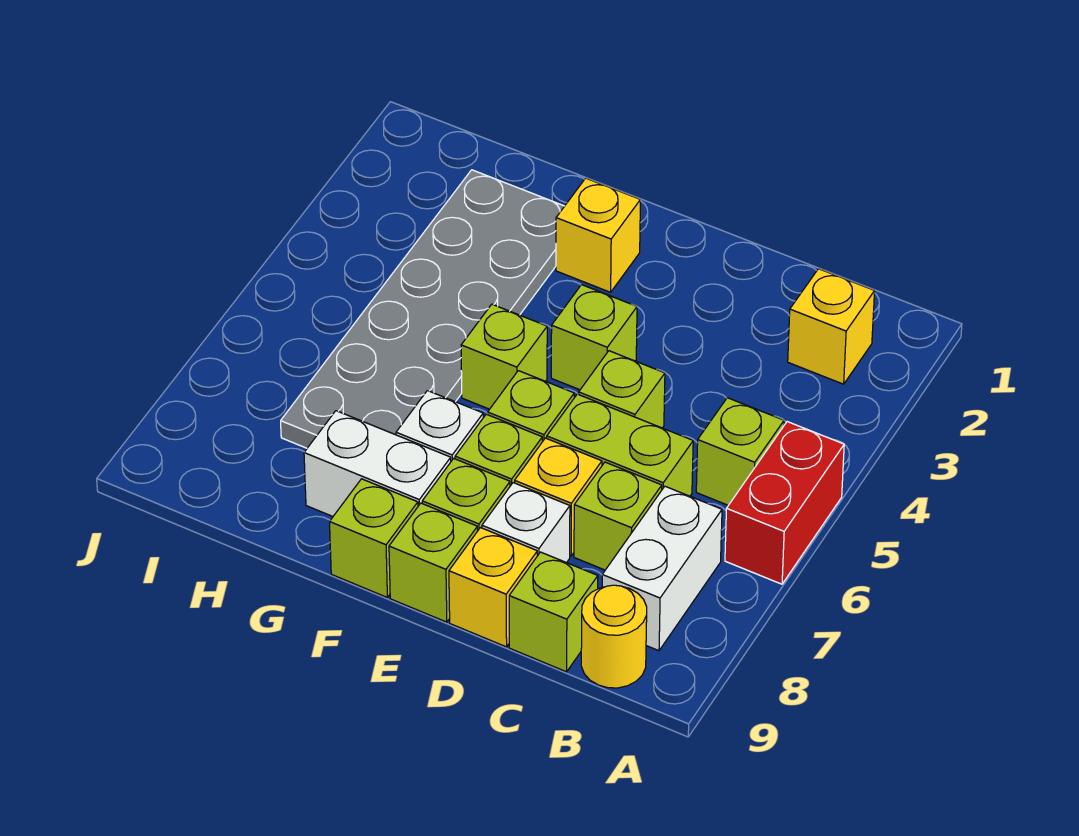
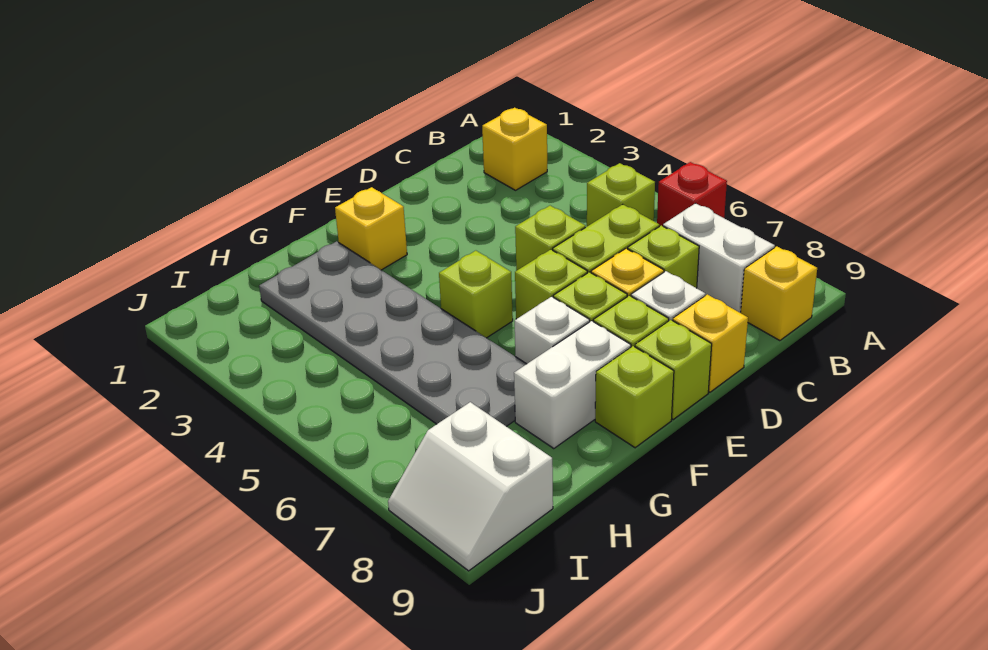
red 1x2 brick [725,422,844,584] -> red 1x1 brick [657,162,727,226]
yellow 1x1 round brick [581,585,647,688] -> yellow 1x1 brick [741,246,817,341]
lime 1x1 brick [509,552,598,672] -> none
lime 1x1 brick [551,285,637,390] -> none
none -> white 2x2 slope [388,402,553,571]

